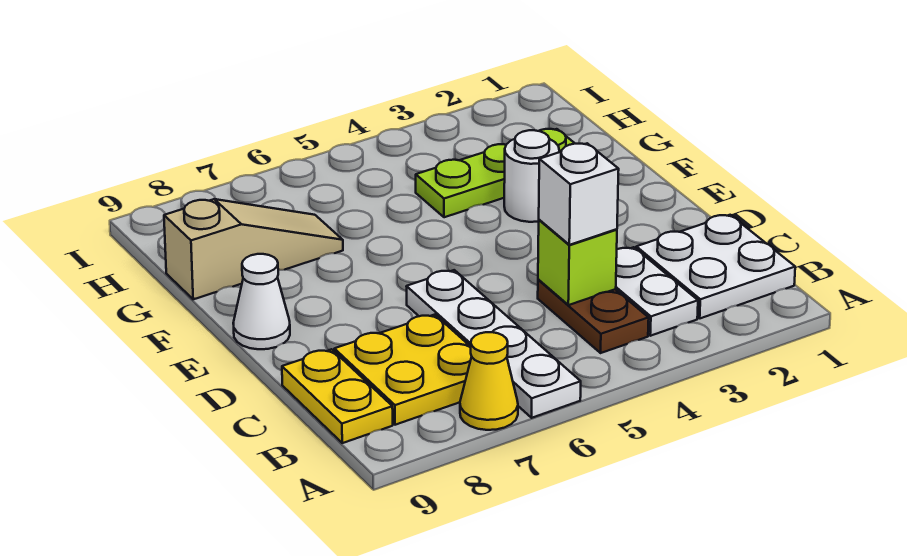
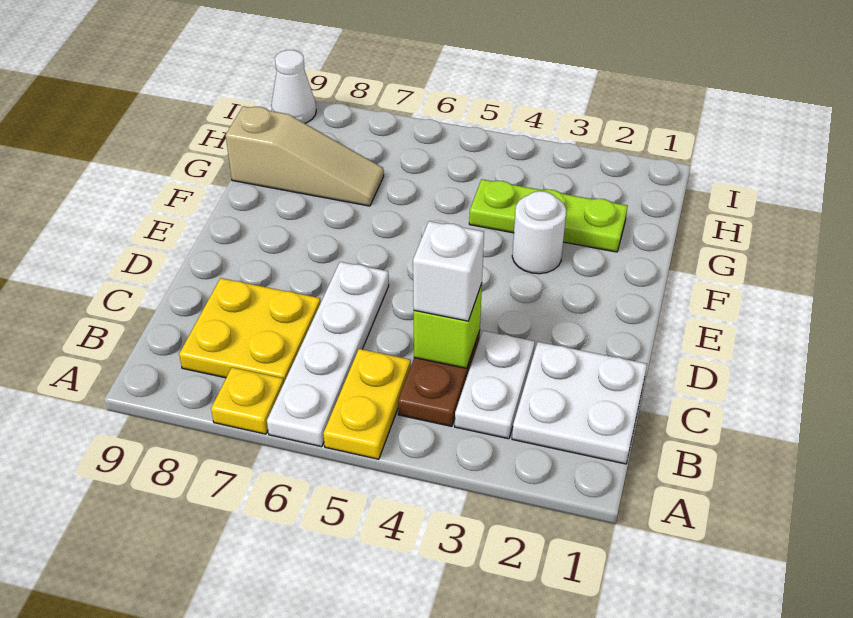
yellow 1x1 cone [460,332,518,430] -> yellow 1x1 plate [211,367,284,434]
yellow 1x2 plate [282,349,393,443] -> yellow 1x2 plate moved to [323,349,411,459]
white 1x1 cone [233,254,290,349] -> white 1x1 cone moved to [271,50,316,123]

